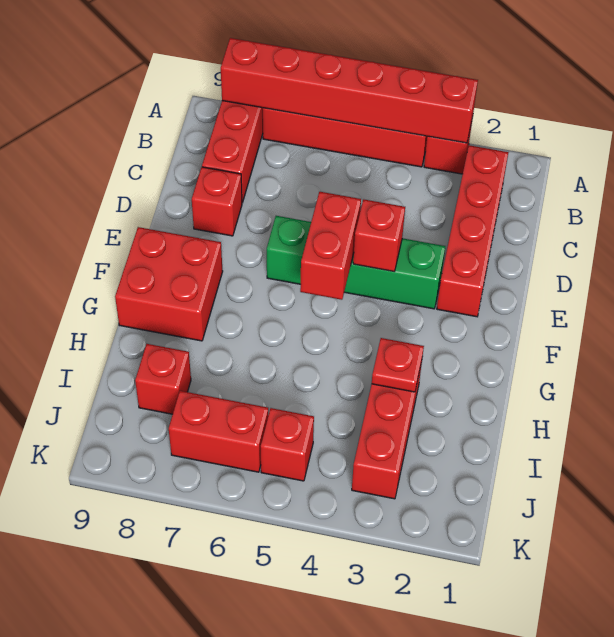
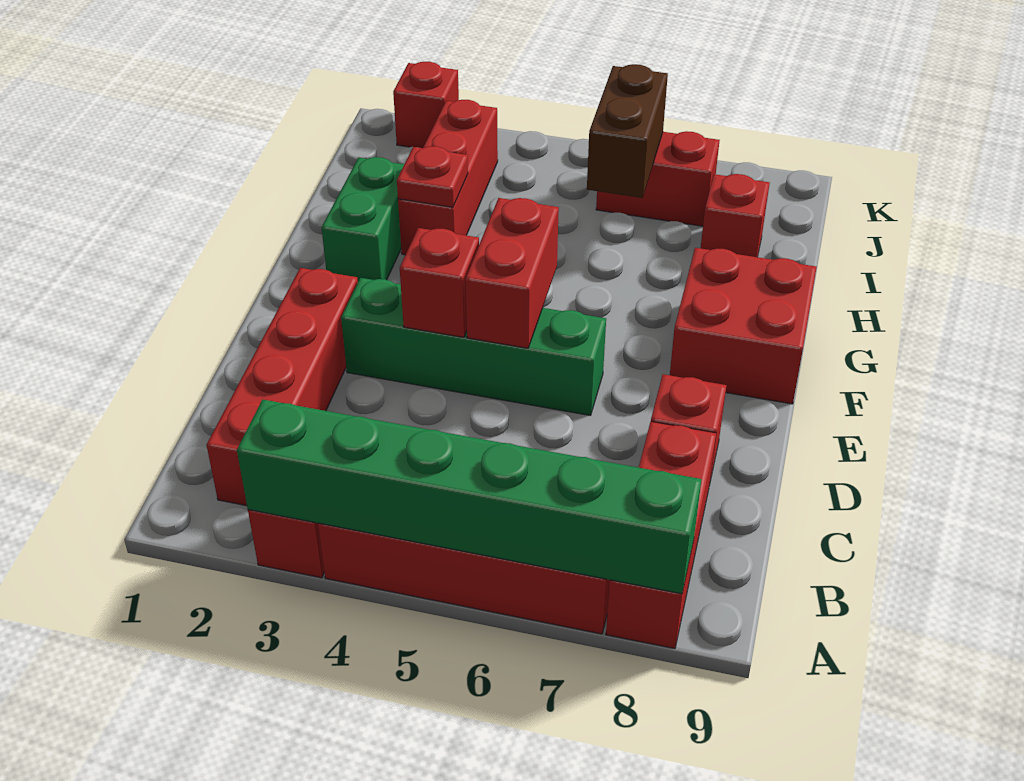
red 1x6 brick [221,38,478,143] -> green 1x6 brick [237,399,702,594]
none -> green 1x2 brick [322,157,404,281]
none -> brown 1x2 brick [587,64,668,198]
red 1x1 brick [261,408,314,481] -> red 1x1 brick moved to [393,62,459,148]

